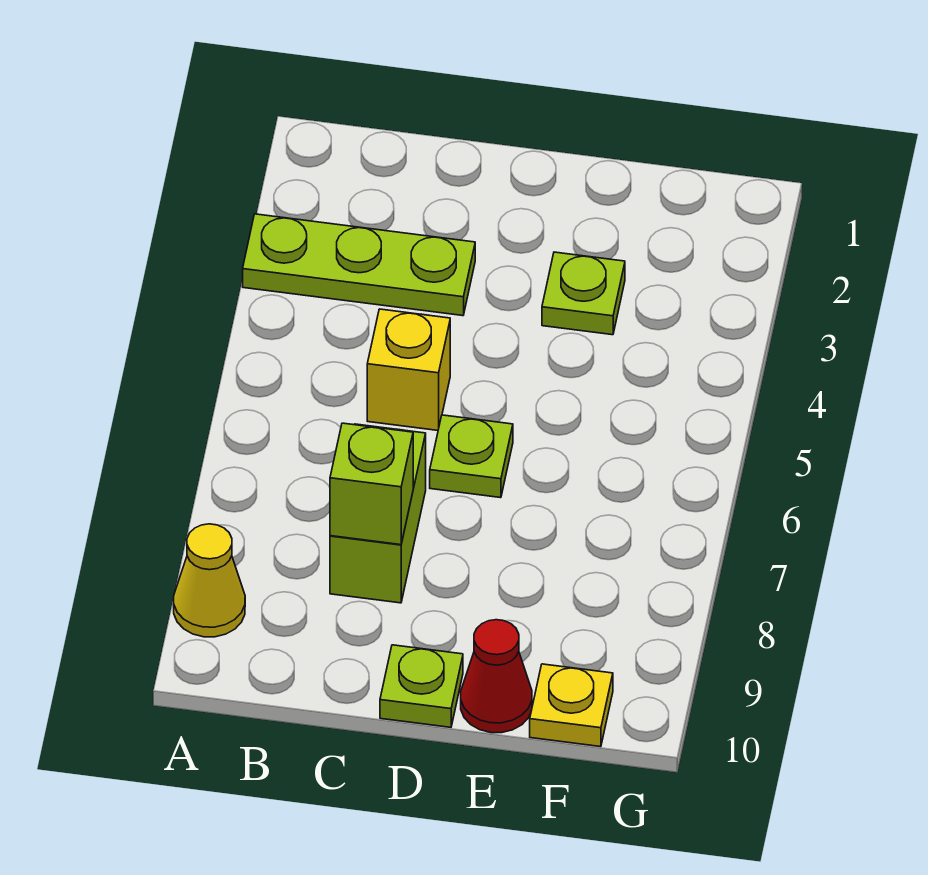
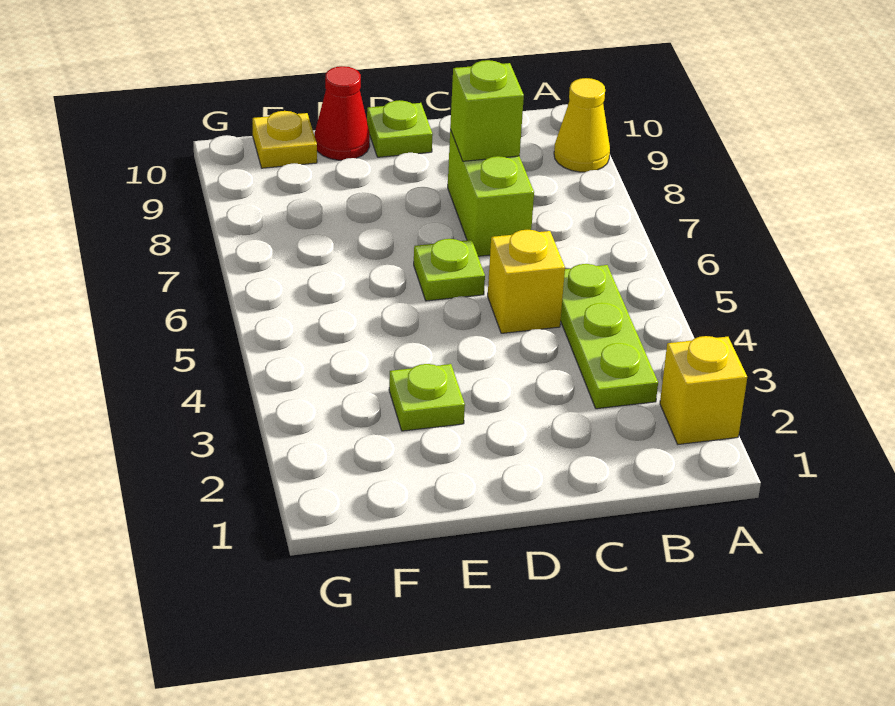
none -> yellow 1x1 brick [660,336,747,444]
lime 1x3 plate [243,214,475,316] -> lime 1x3 plate turned to [561,264,658,409]

